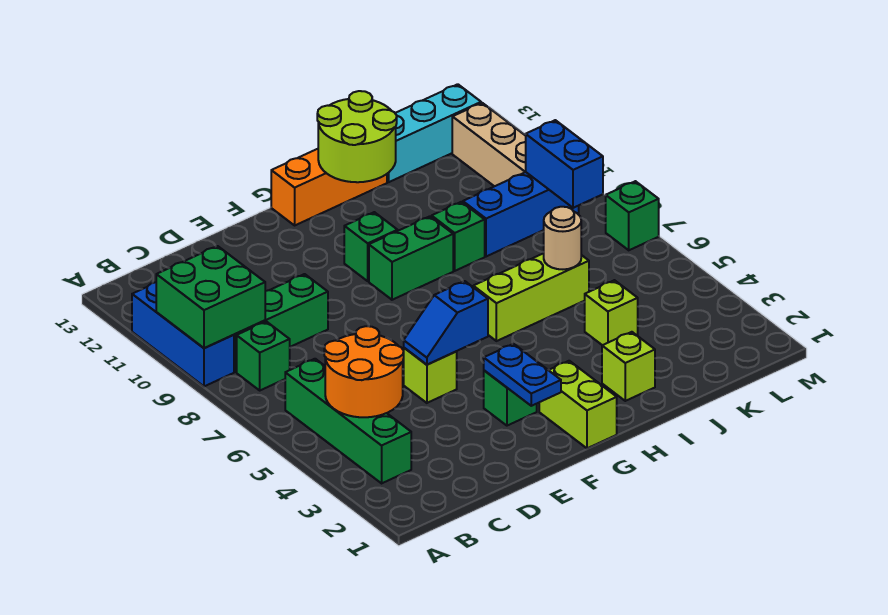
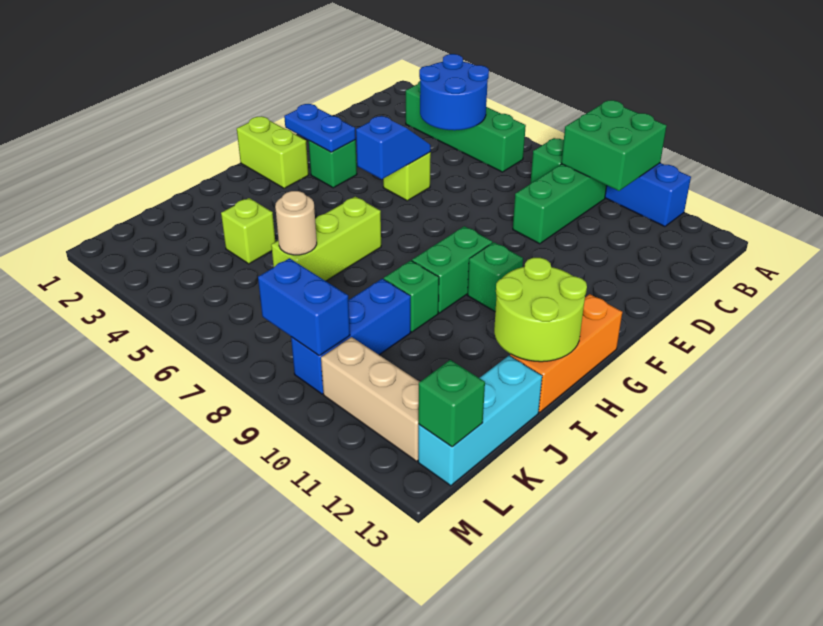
orange 2x2 round brick [324,326,404,417] -> blue 2x2 round brick [419,54,489,130]
lime 1x1 brick [602,332,655,401] -> none
green 1x1 brick [606,181,659,250] -> green 1x1 brick moved to [418,360,485,447]

